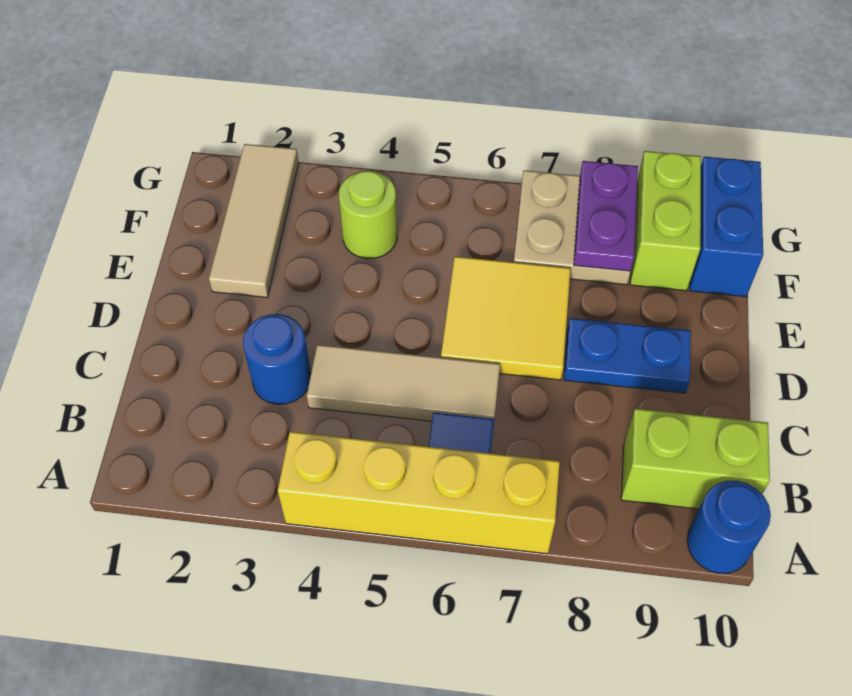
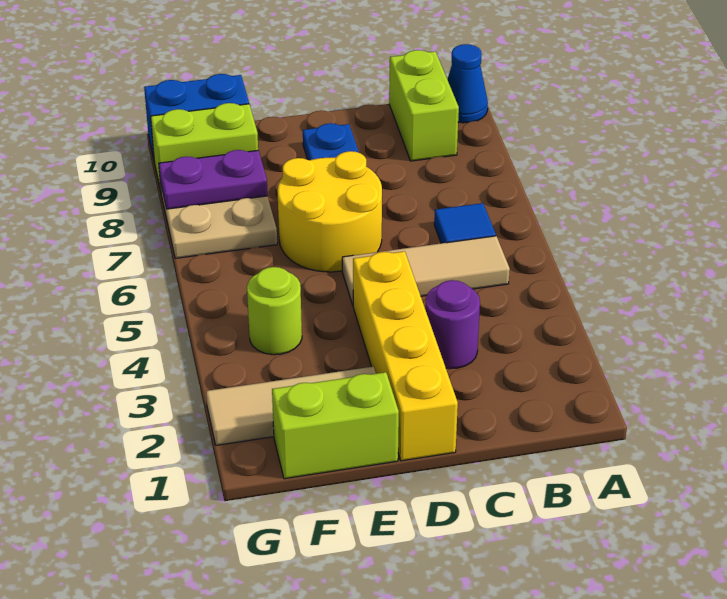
yellow 1x4 brick [278,432,560,554] -> yellow 1x4 brick moved to [353,251,458,461]
blue 1x1 round brick [687,481,771,573] -> blue 1x1 cone [447,44,488,123]
blue 1x1 round brick [243,314,311,404] -> purple 1x1 round brick [425,280,480,369]
tan 1x3 tile [307,345,500,421] -> tan 1x3 tile turned to [342,236,510,305]
yellow 2x2 tile [441,256,571,380] -> yellow 2x2 round brick [277,151,382,272]
none -> lime 1x2 brick [272,372,399,479]

